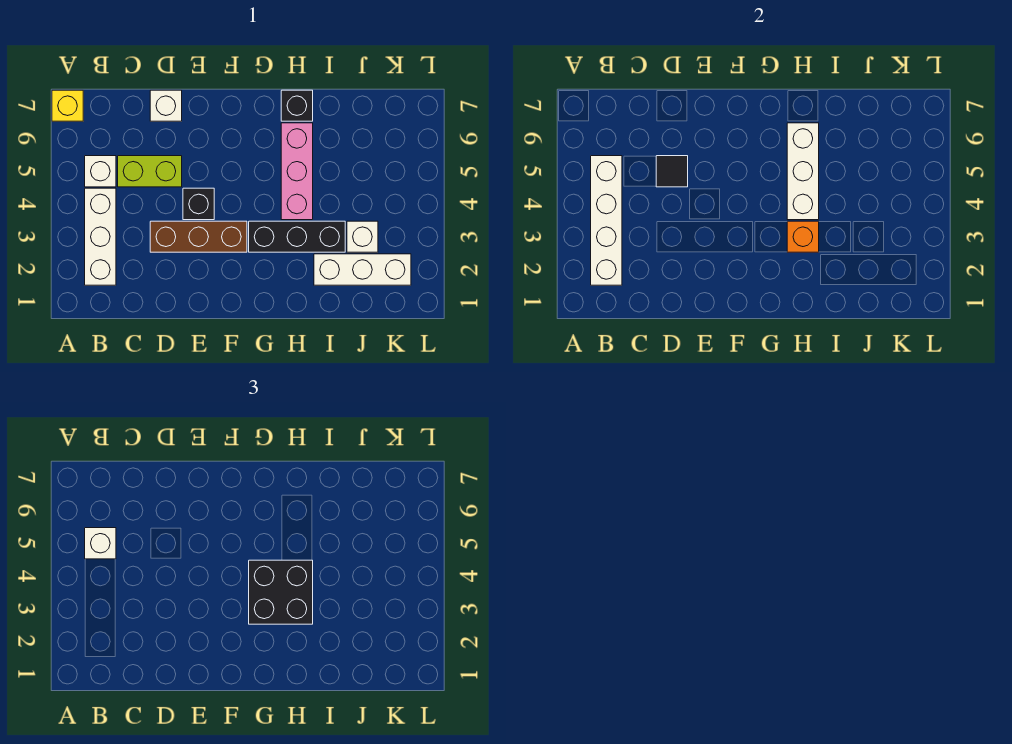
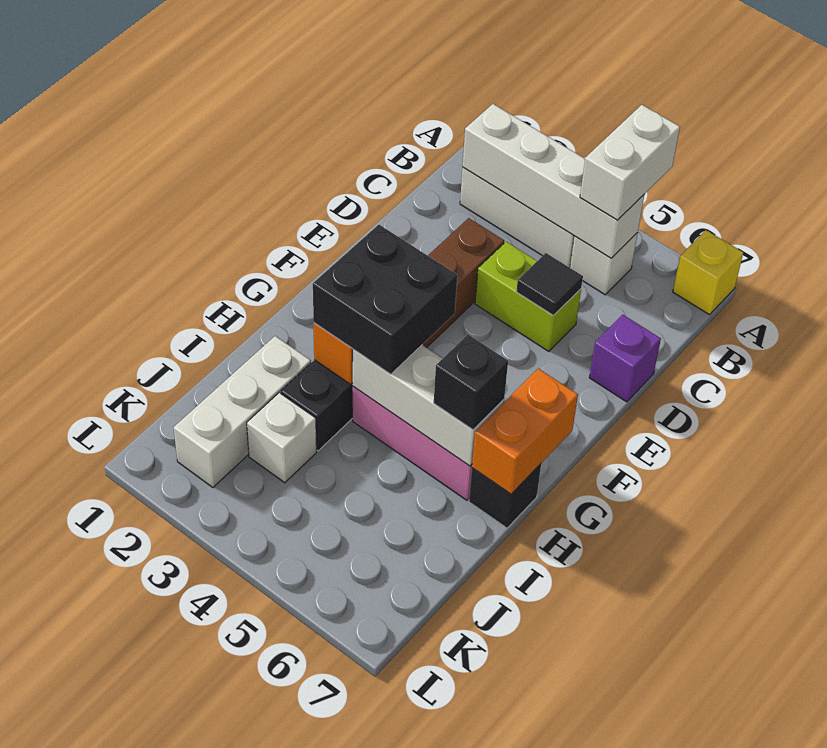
white 1x1 brick [85,528,116,559] -> white 1x2 brick [580,105,680,220]
lime 1x2 brick [118,156,182,187] -> lime 1x2 brick turned to [475,242,581,351]
white 1x1 brick [150,90,182,121] -> purple 1x1 brick [589,315,661,402]
black 1x1 brick [183,188,214,220] -> black 1x1 brick moved to [434,335,508,430]
none -> orange 1x2 brick [472,369,578,494]

